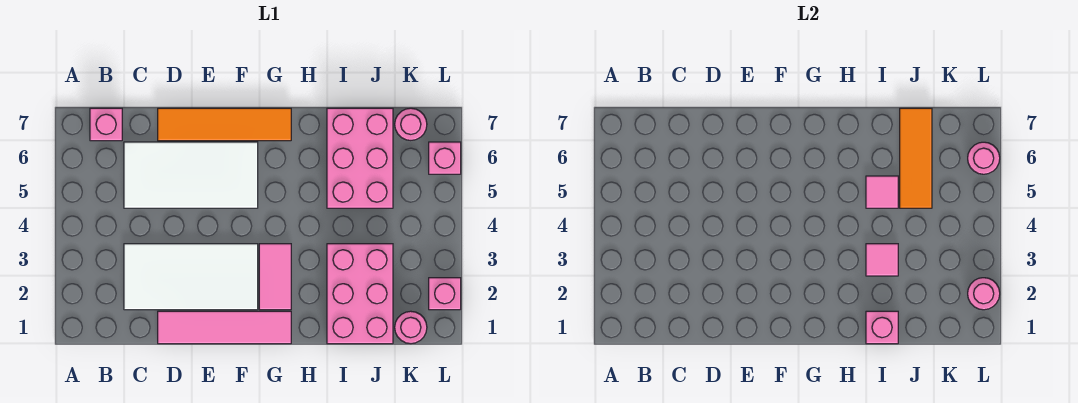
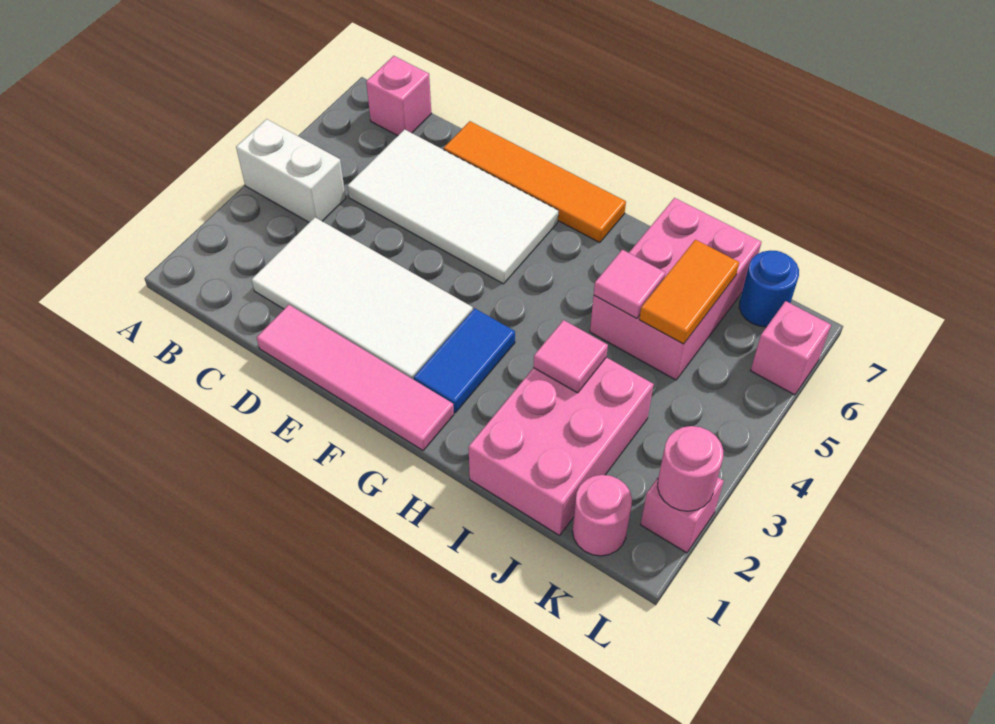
none -> white 1x2 brick [236,119,346,222]
pink 1x2 tile [259,244,291,310] -> blue 1x2 tile [414,308,515,413]
pink 1x1 brick [866,311,898,344] -> none
orange 1x3 tile [900,108,932,208] -> orange 1x2 tile [639,240,739,344]
pink 1x1 round brick [395,108,427,140] -> blue 1x1 round brick [739,250,799,327]
pink 1x1 round brick [968,142,1000,174] -> none

